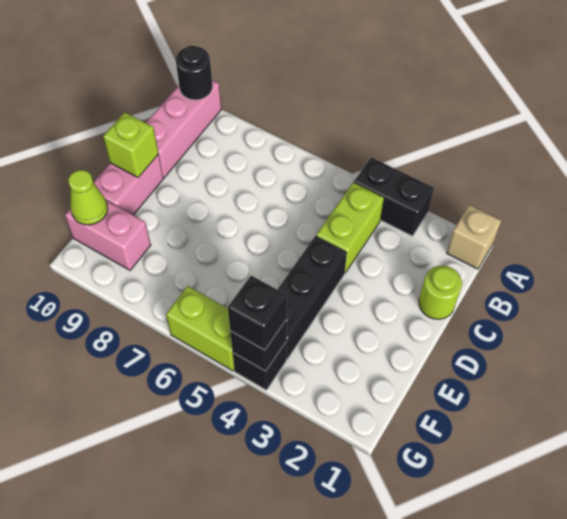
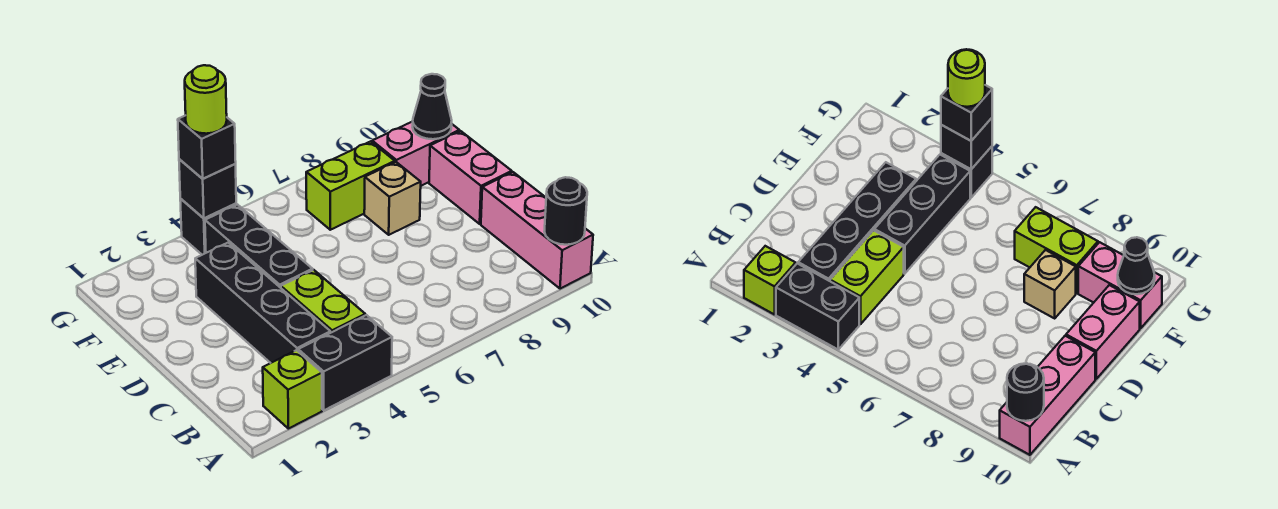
tan 1x1 brick [447,205,502,269] -> tan 1x1 brick moved to [364,162,421,235]
none -> black 1x4 brick [195,243,330,363]
lime 1x1 round brick [419,266,462,319] -> lime 1x1 round brick moved to [185,65,227,134]
lime 1x1 brick [103,112,159,177] -> lime 1x1 brick moved to [263,350,322,429]
lime 1x1 cone [68,170,108,225] -> black 1x1 cone [413,74,452,139]
lime 1x2 brick [166,286,235,371] -> lime 1x2 brick moved to [306,141,395,230]

